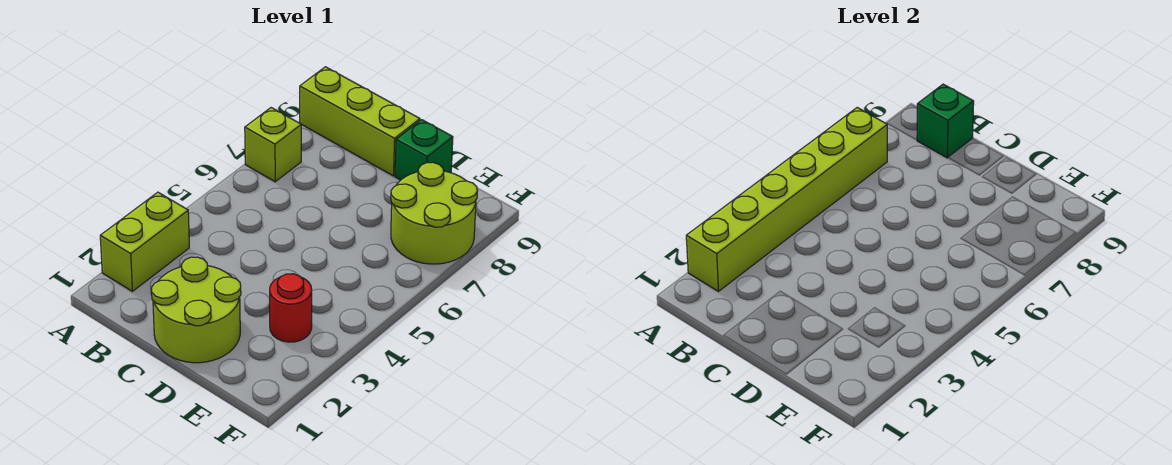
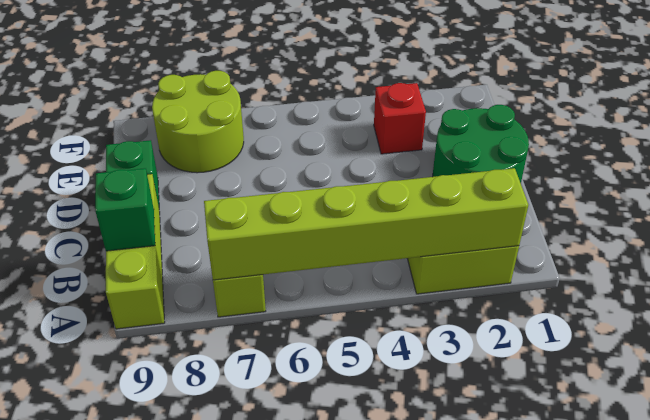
lime 2x2 round brick [151,257,241,363] -> green 2x2 round brick [433,105,529,183]
red 1x1 round brick [270,274,312,342] -> red 1x1 brick [374,83,426,154]

